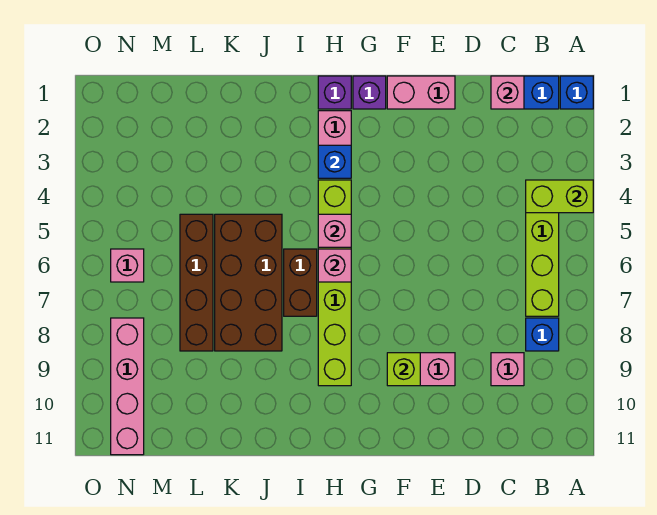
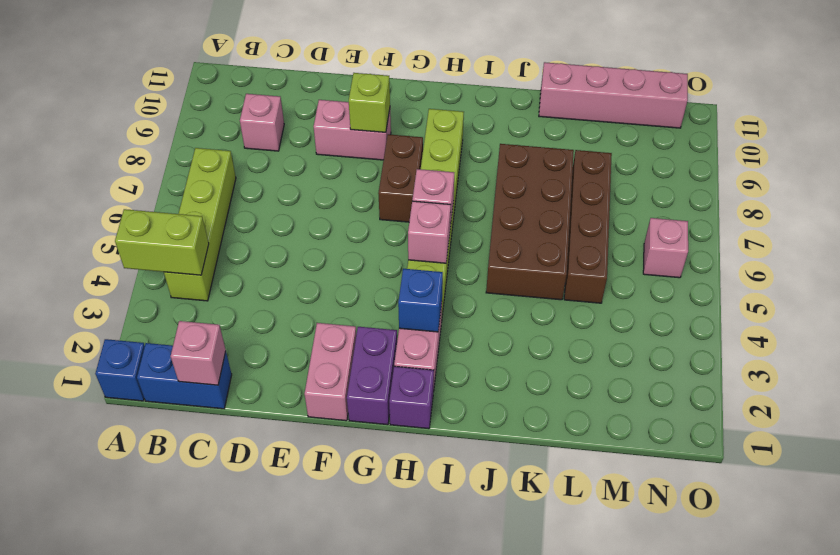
blue 1x1 brick [526,318,559,351] -> none
pink 1x2 brick [387,76,455,109] -> pink 1x2 brick turned to [305,323,356,421]
purple 1x1 brick [353,76,386,109] -> purple 1x2 brick [347,327,397,425]
brown 1x2 brick [284,249,317,316] -> brown 1x2 brick moved to [378,134,423,222]
pink 1x4 brick [111,318,144,455] -> pink 1x4 brick turned to [539,62,688,128]

